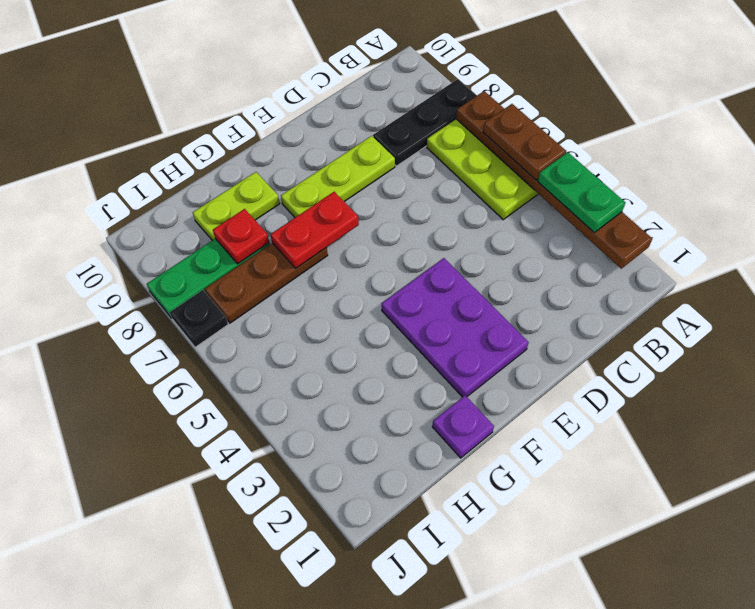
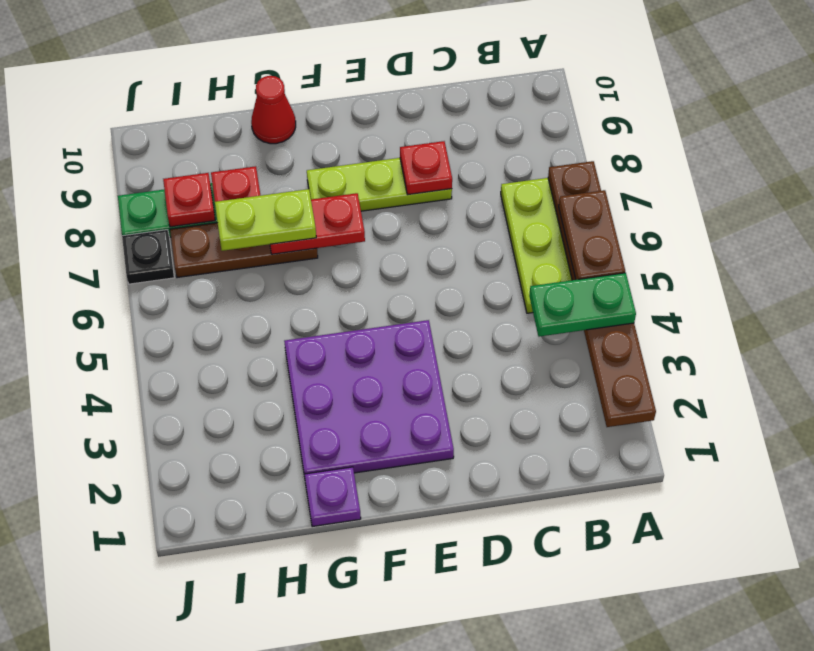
green 1x2 plate [538,152,626,233] -> green 1x2 plate turned to [529,273,636,337]
black 1x3 plate [373,79,477,166] -> none
none -> red 1x1 plate [400,141,452,195]
purple 2x3 plate [382,258,529,397] -> purple 3x3 plate [284,320,454,476]
lime 1x2 plate [193,172,280,240] -> lime 1x2 plate moved to [215,189,316,251]
none -> red 1x1 cone [251,76,296,144]
none -> red 1x1 plate [163,173,215,227]

